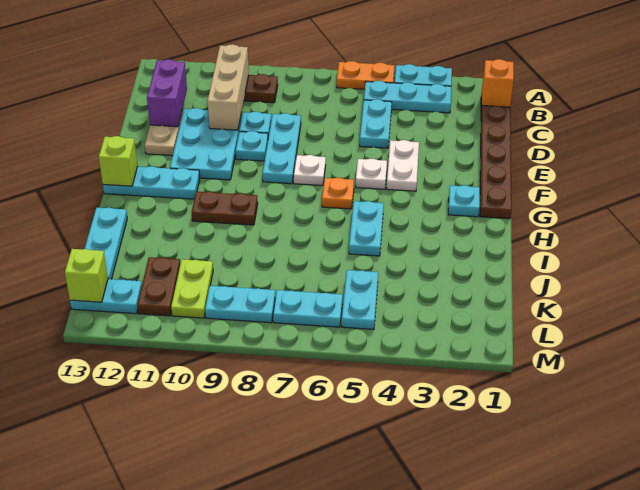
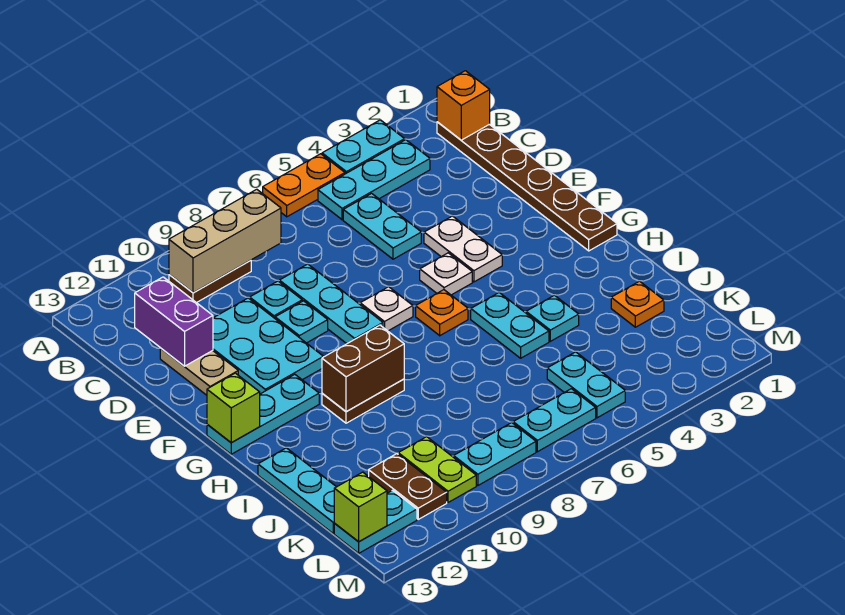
tan 1x3 brick [208,44,249,130] -> tan 1x3 brick turned to [169,189,281,293]
cyan 1x1 plate [448,185,480,217] -> cyan 1x1 plate moved to [526,295,579,341]
none -> brown 1x2 brick [322,325,404,412]
none -> orange 1x1 plate [611,281,664,327]

